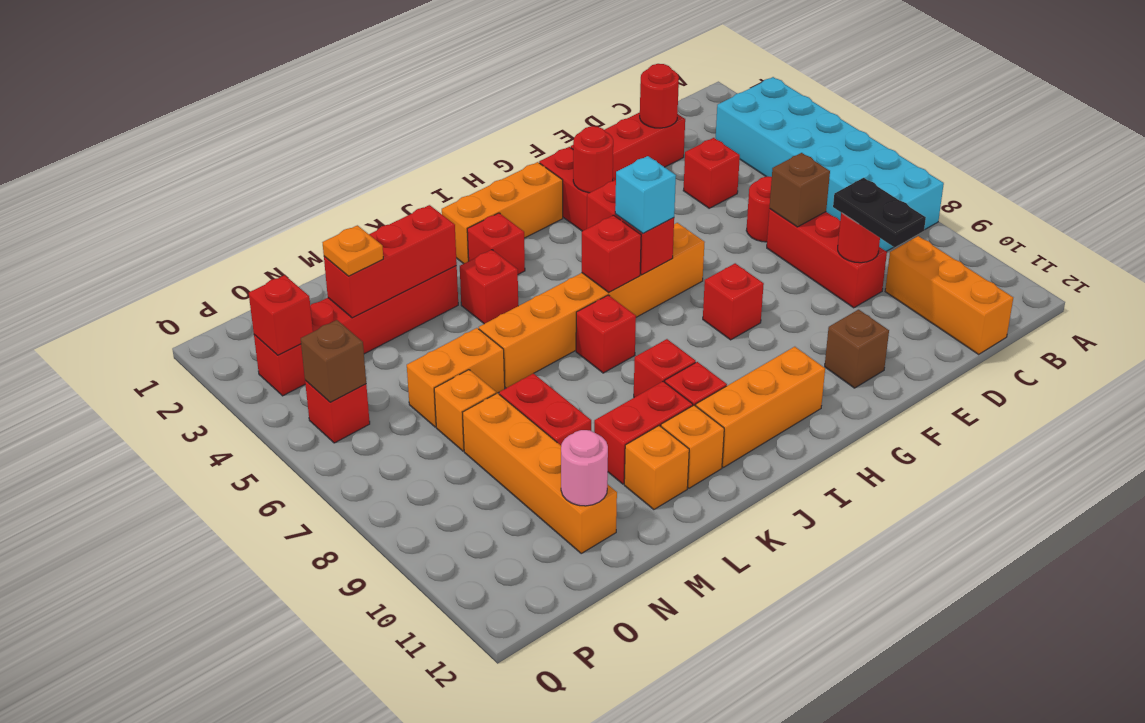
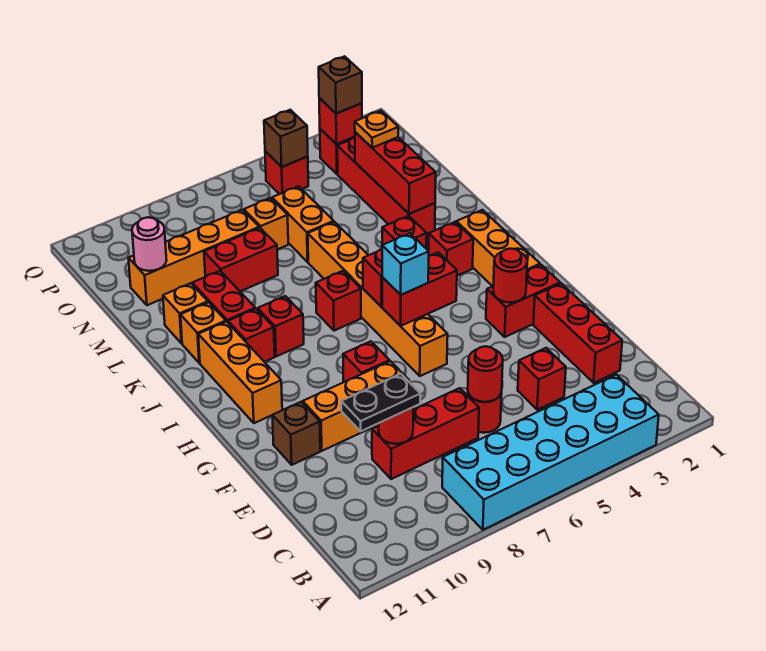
orange 1x3 brick [885,236,1013,354] -> orange 1x3 brick moved to [303,361,409,451]
red 1x1 round brick [640,64,679,128] -> red 1x1 round brick moved to [468,346,503,402]
brown 1x1 brick [770,153,830,227] -> brown 1x1 brick moved to [319,56,362,114]

